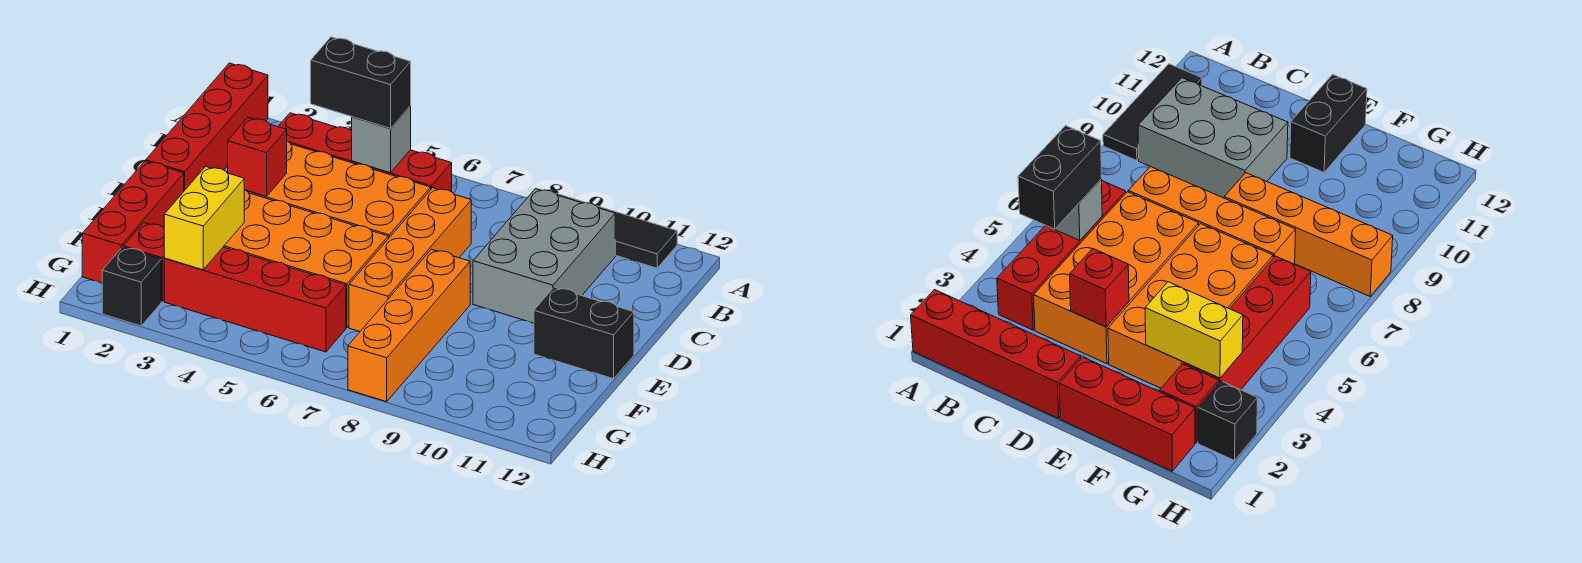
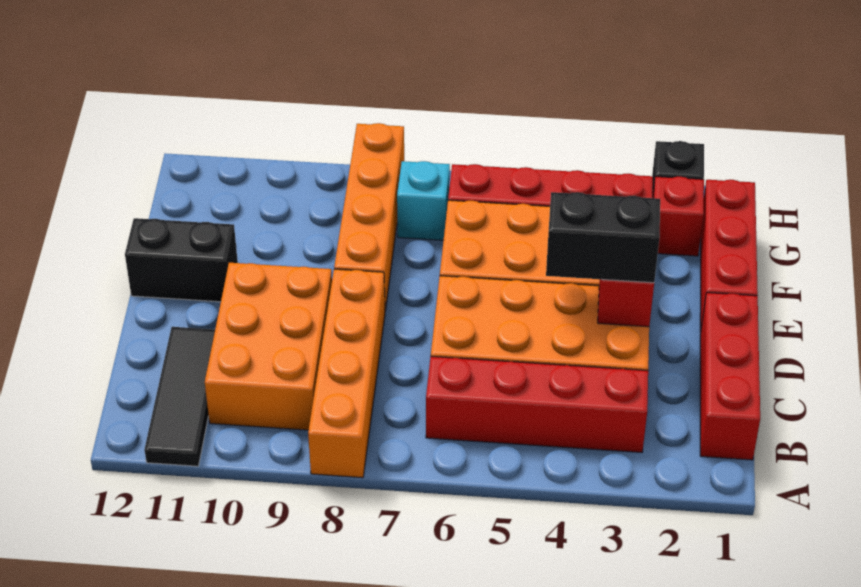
red 1x4 brick [146,63,268,191] -> red 1x3 brick [700,293,760,460]
black 1x3 tile [557,194,677,268] -> black 1x3 tile turned to [144,327,215,466]
black 1x2 brick [311,37,411,128] -> black 1x2 brick moved to [546,192,660,283]
grey 1x1 brick [352,106,411,173] -> none
grey 2x3 brick [473,189,615,323] -> orange 2x3 brick [205,263,332,430]
orange 1x4 brick [349,188,471,332] -> orange 1x4 brick moved to [308,269,385,478]
yellow 1x2 brick [164,166,244,270] -> none
none -> cyan 1x1 brick [397,161,450,240]

